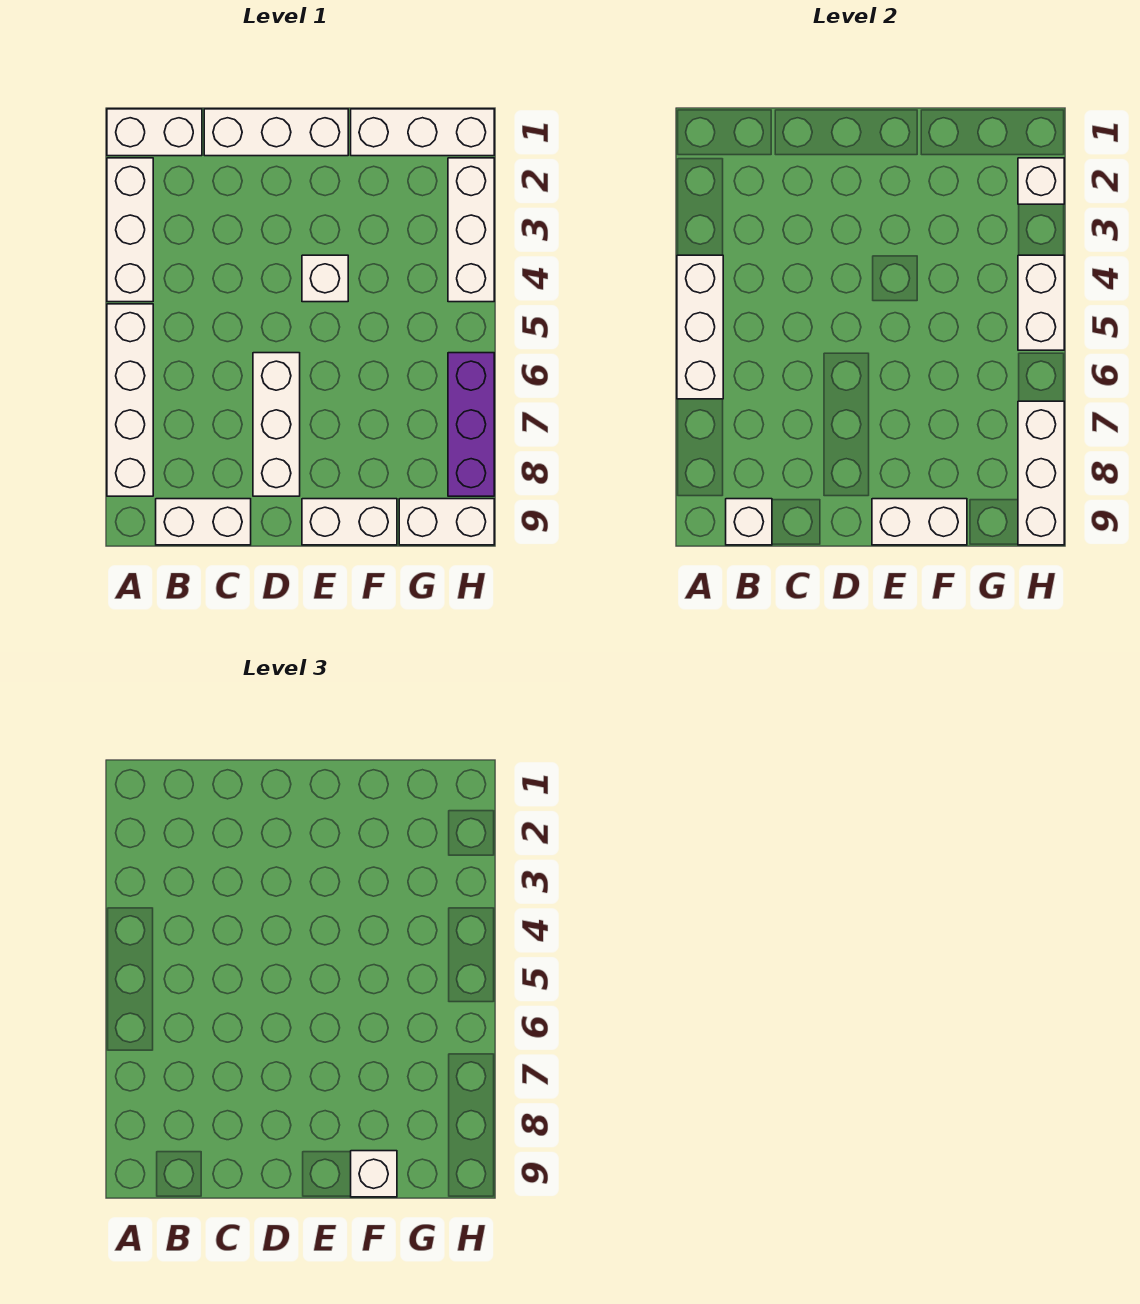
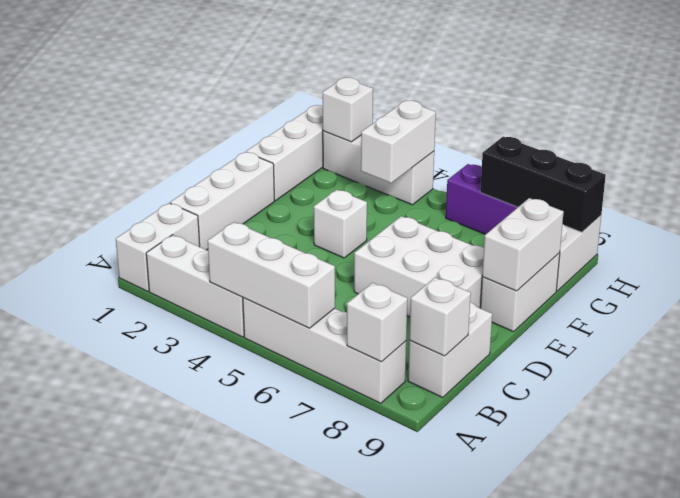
white 1x3 brick [253,353,300,496] -> white 2x3 brick [354,216,484,317]
white 1x1 brick [351,1151,397,1197] -> white 1x1 brick moved to [347,283,408,362]
white 1x2 brick [1018,255,1064,350] -> white 1x2 brick turned to [361,100,436,183]
white 1x3 brick [1018,401,1064,545] -> black 1x3 brick [480,137,606,232]

